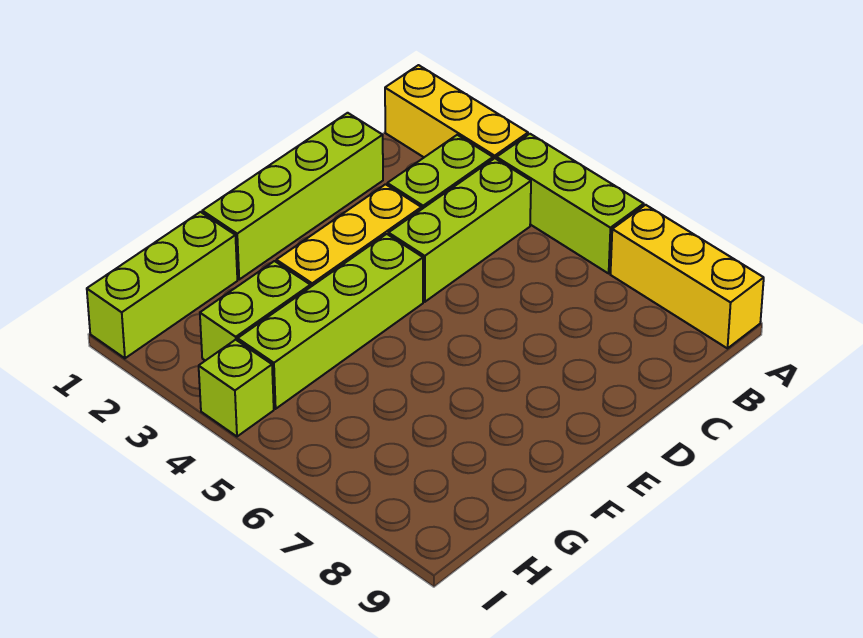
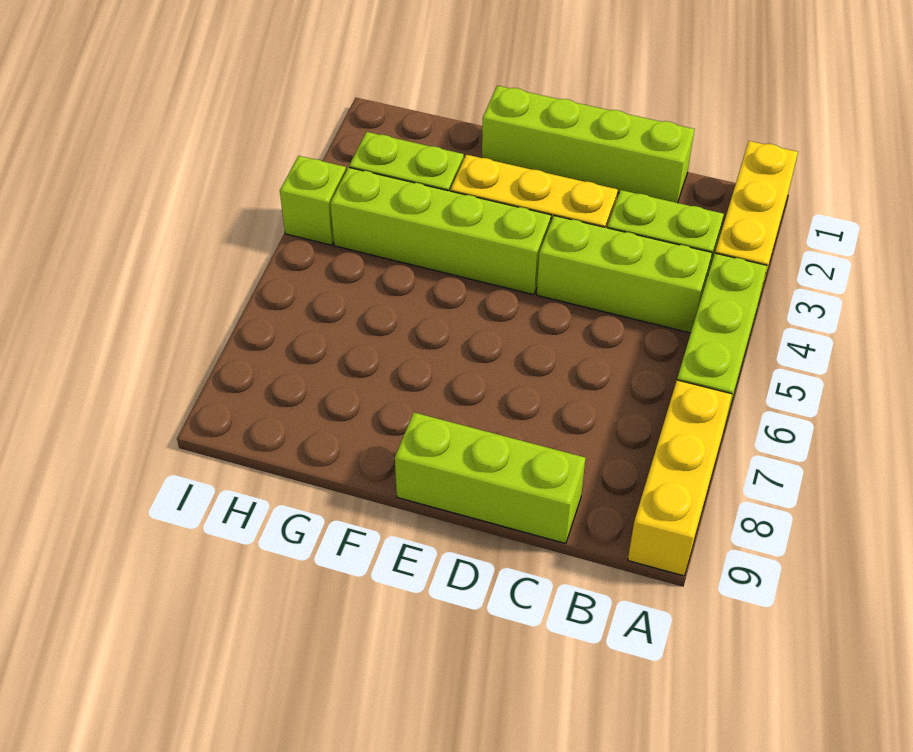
lime 1x3 brick [87,212,237,358] -> lime 1x3 brick moved to [395,413,585,544]

